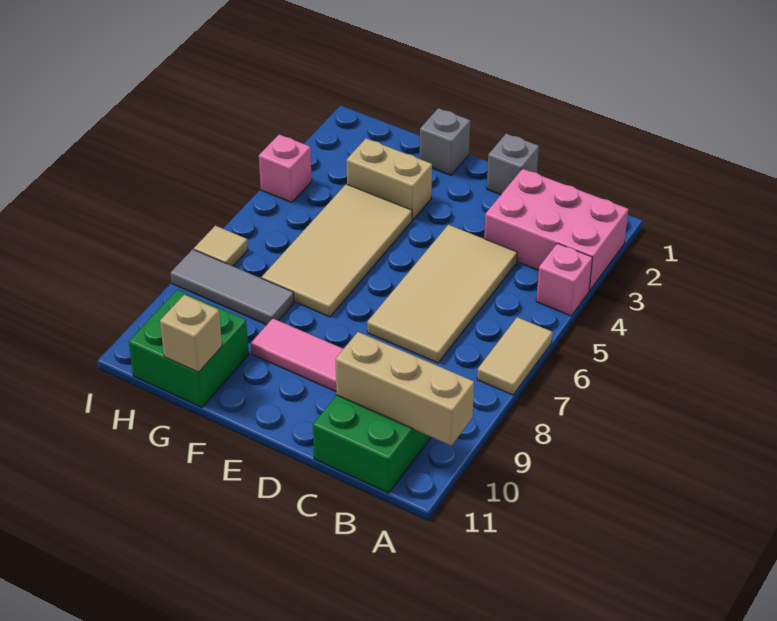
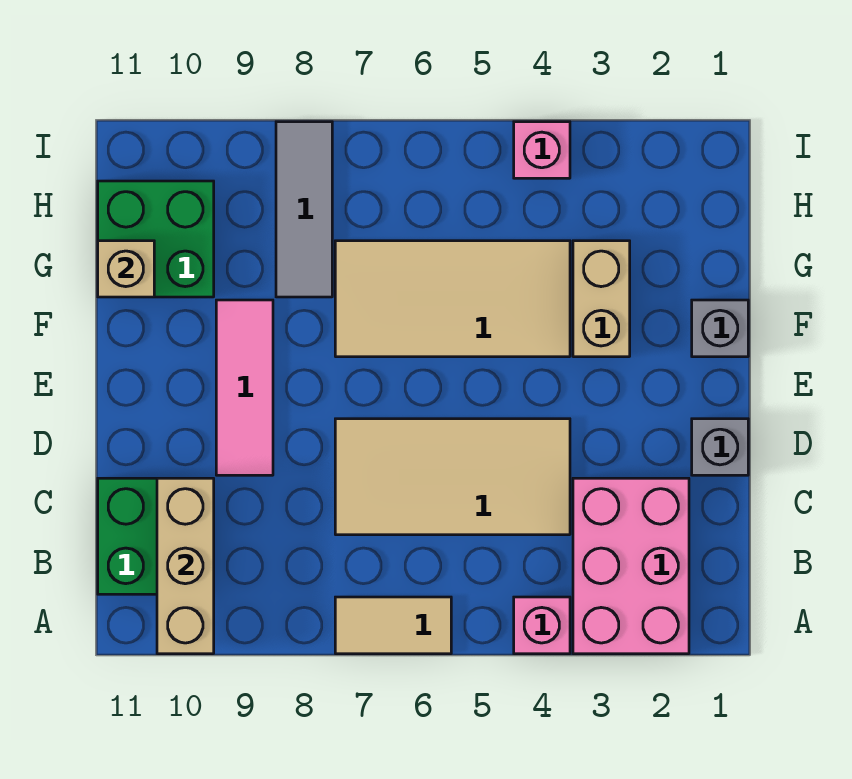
tan 1x1 tile [194,226,248,266] -> none

